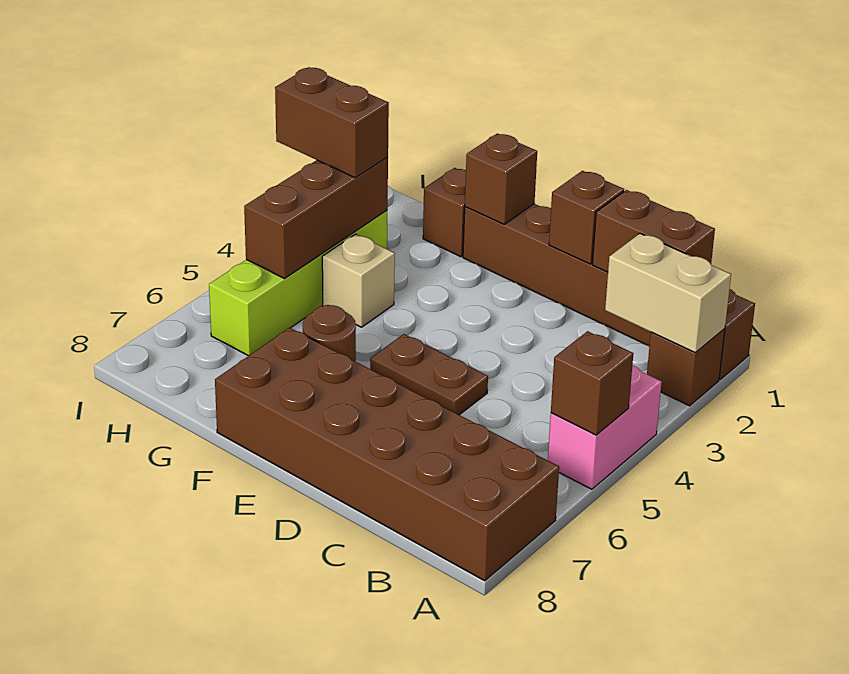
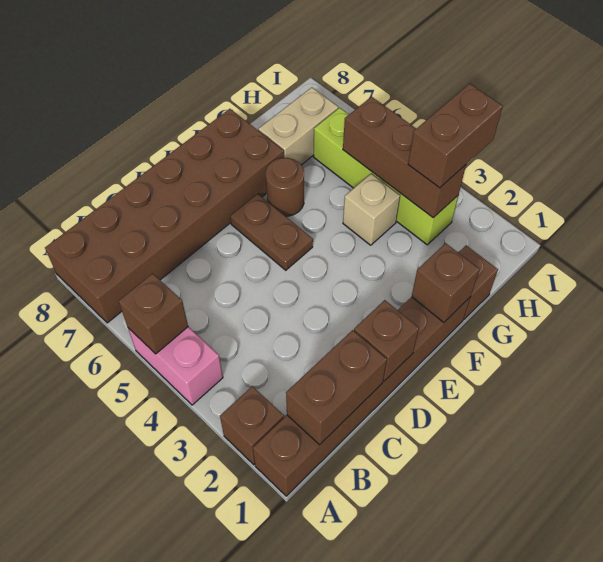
tan 1x2 brick [605,233,731,352] -> tan 1x2 brick moved to [258,87,338,165]
brown 1x2 plate [370,334,488,415] -> brown 1x2 plate turned to [230,194,313,270]

